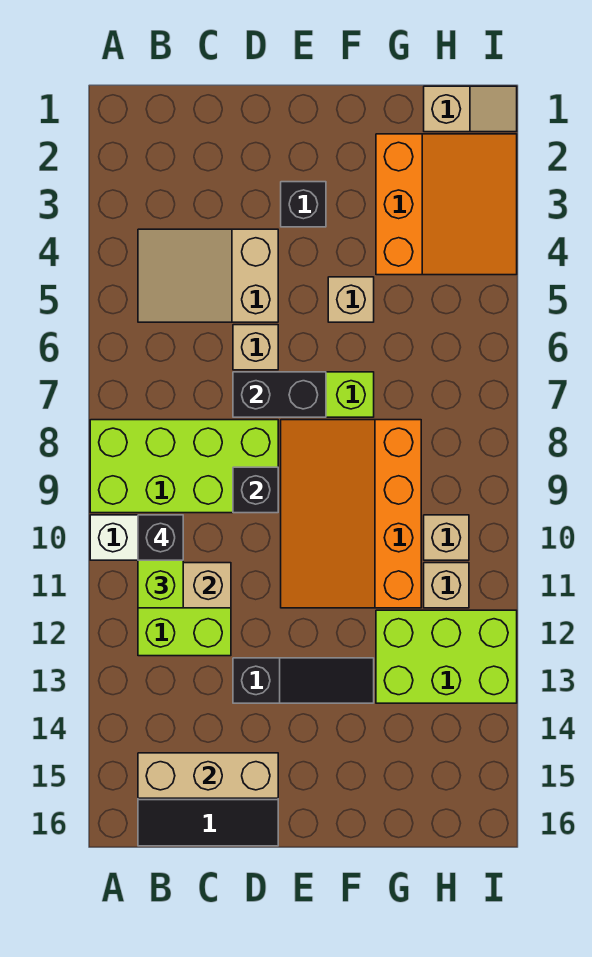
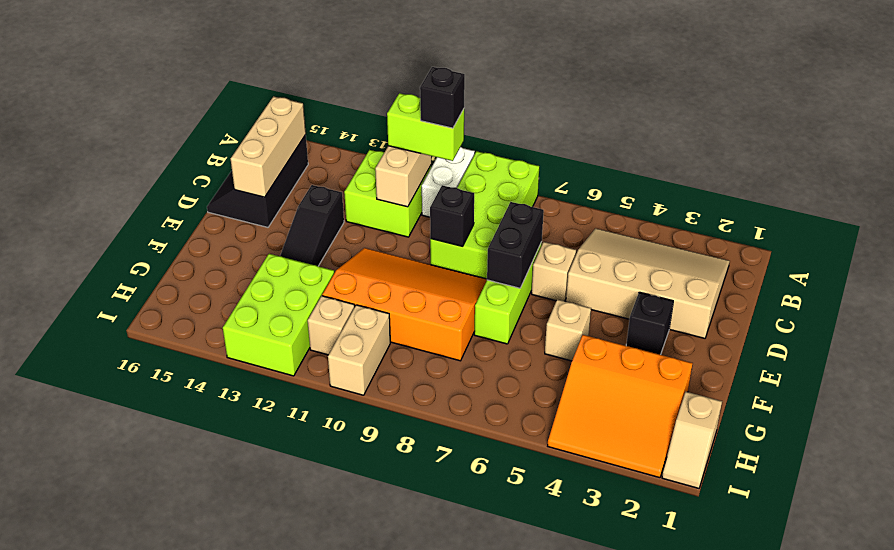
tan 2x3 slope [138,229,278,322] -> tan 3x4 slope [566,229,730,338]
tan 1x1 brick [424,515,469,560] -> tan 1x2 brick [328,305,390,395]

